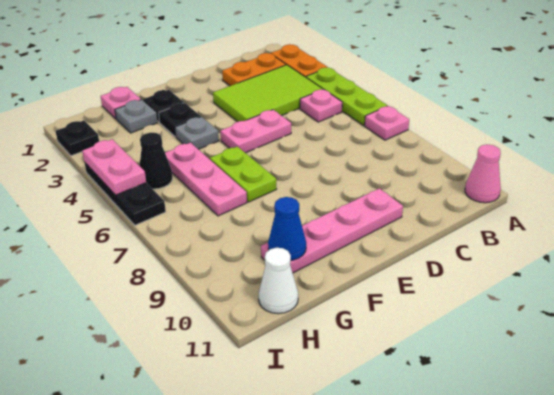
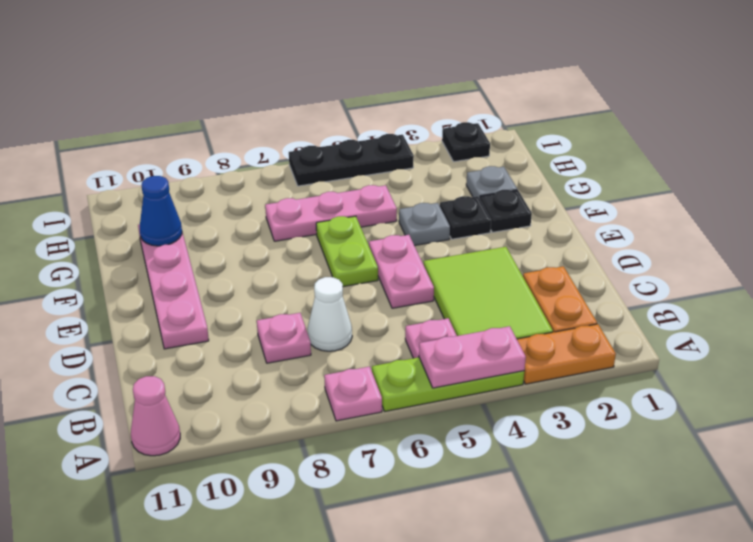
lime 1x2 plate [210,147,277,202] -> lime 1x2 plate turned to [316,216,378,287]
pink 1x1 plate [101,87,141,119] -> pink 1x1 plate moved to [257,313,311,363]
black 1x1 cone [140,133,173,189] -> none
white 1x1 cone [259,248,298,314] -> white 1x1 cone moved to [307,277,352,351]
pink 1x2 plate [82,139,146,195] -> pink 1x2 plate moved to [419,326,526,388]

